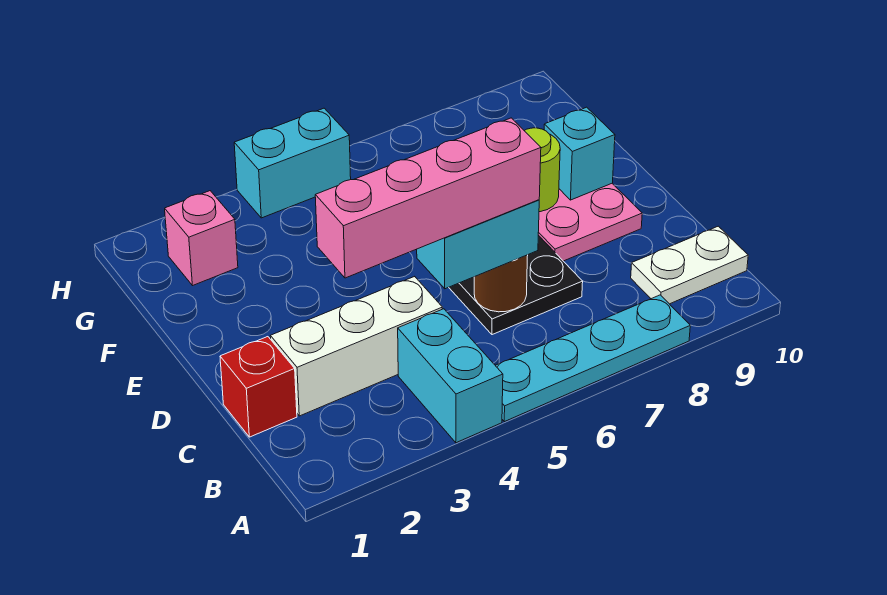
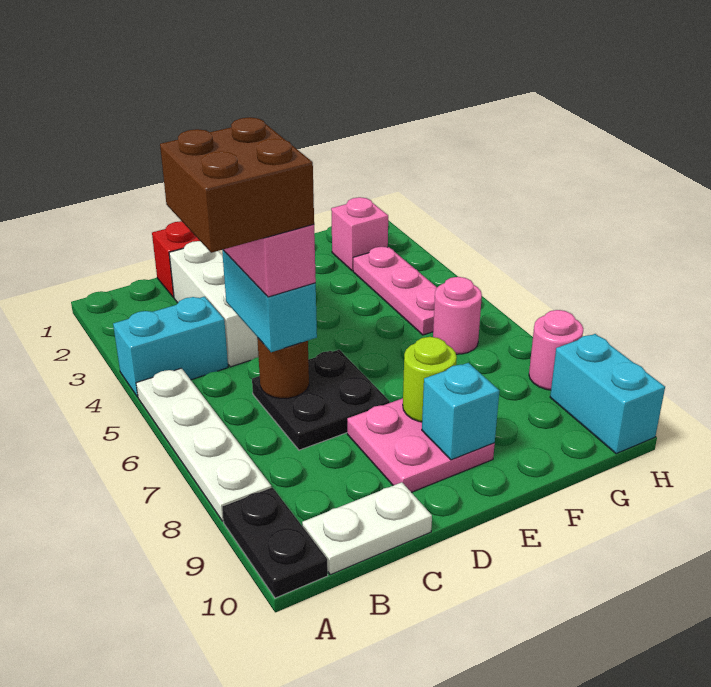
cyan 1x4 plate [495,295,690,422] -> white 1x4 plate [136,368,272,521]
none -> black 1x2 plate [222,488,328,598]
none -> brown 2x2 brick [160,117,314,253]
white 1x2 plate [631,226,748,304] -> white 1x2 plate turned to [302,482,432,575]
none -> pink 1x3 plate [353,247,437,335]
none -> pink 1x1 round brick [433,277,482,354]
cyan 1x2 brick [234,108,351,218] -> cyan 1x2 brick moved to [550,334,665,454]
none -> pink 1x1 round brick [529,310,583,390]

